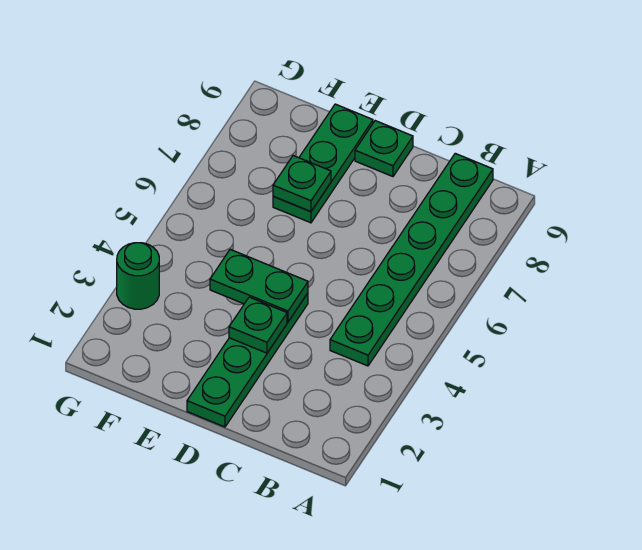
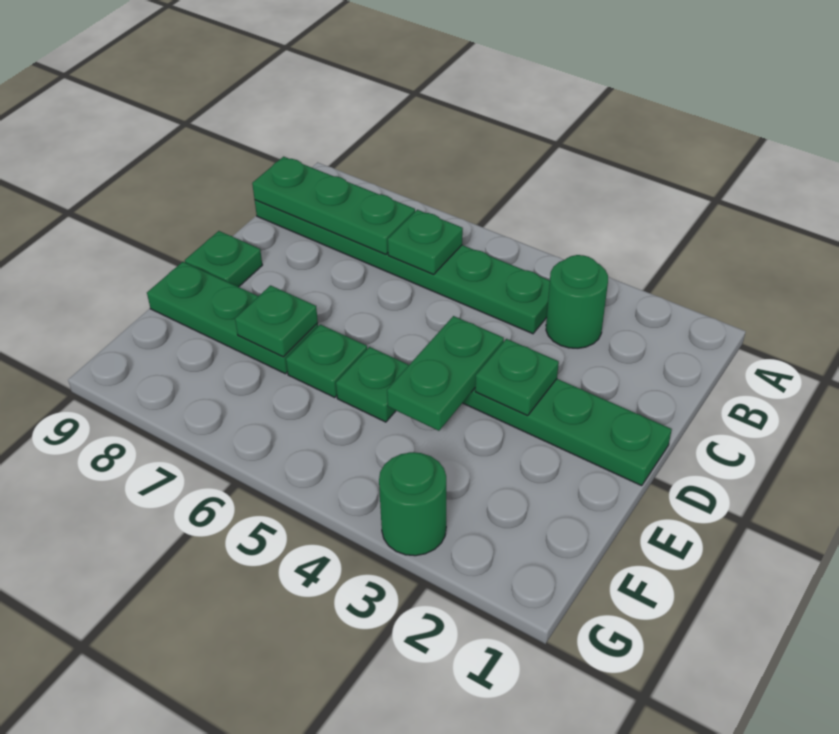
none -> green 1x1 round brick [546,255,608,348]
none -> green 1x1 plate [388,210,463,274]
none -> green 1x3 plate [252,157,415,254]
none -> green 1x1 plate [336,347,409,422]
none -> green 1x1 plate [286,324,367,397]

